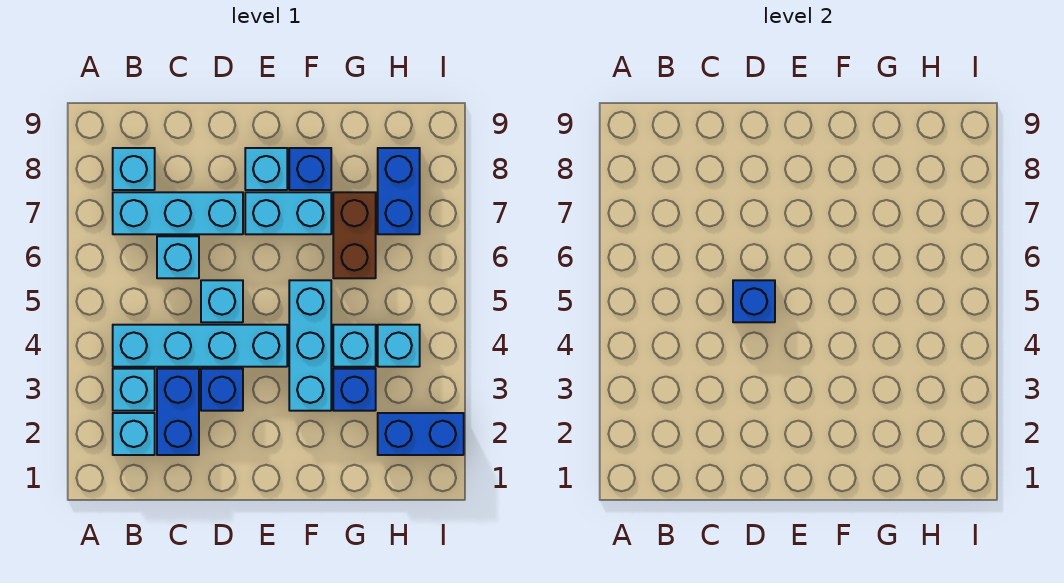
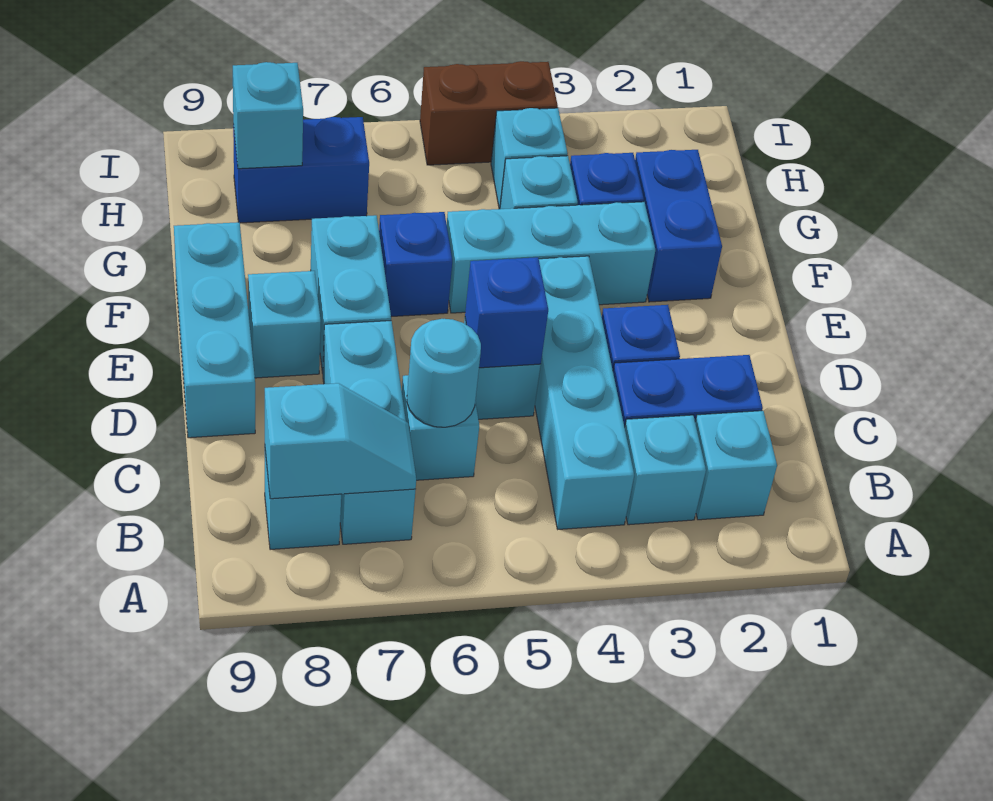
none -> cyan 1x2 slope [265,383,416,499]
none -> cyan 1x1 round brick [407,319,481,427]
none -> cyan 1x3 brick [174,222,255,438]
blue 1x1 brick [289,148,331,190] -> blue 1x1 brick moved to [379,212,452,317]
brown 1x2 brick [333,192,376,278] -> brown 1x2 brick moved to [420,61,558,165]
blue 1x2 brick [378,413,464,455] -> blue 1x2 brick moved to [635,150,722,302]
none -> cyan 1x1 brick [233,62,303,169]

